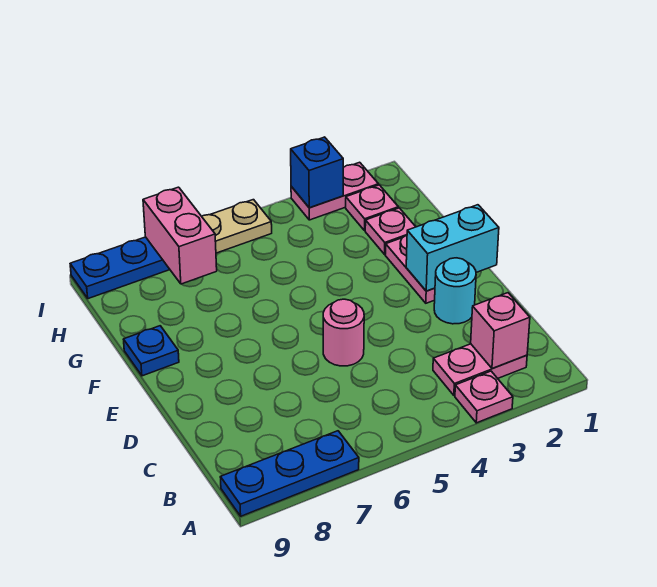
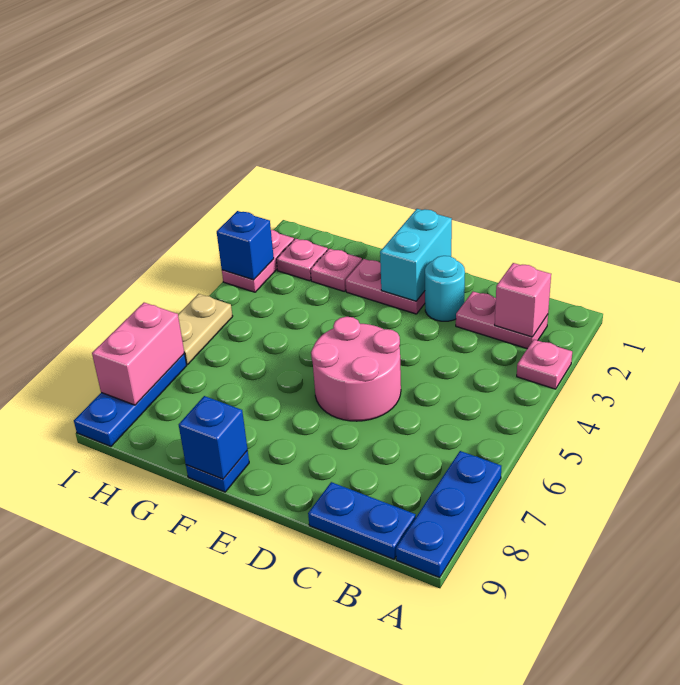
pink 1x2 plate [433,344,527,395] -> pink 1x2 plate turned to [456,292,548,349]
none -> blue 1x2 plate [308,482,416,559]
pink 1x1 round brick [323,299,364,366] -> pink 2x2 round brick [311,317,401,421]
none -> blue 1x1 brick [179,396,248,479]
pink 1x2 brick [143,187,217,284] -> pink 1x2 brick turned to [92,303,184,405]

